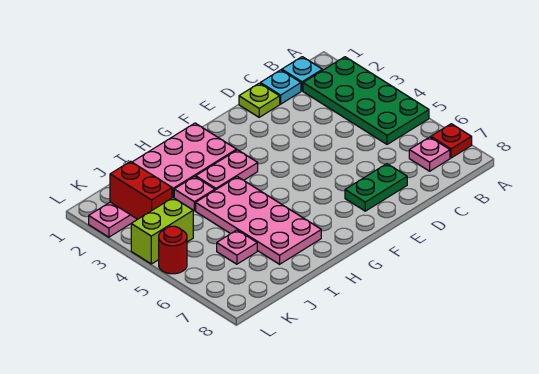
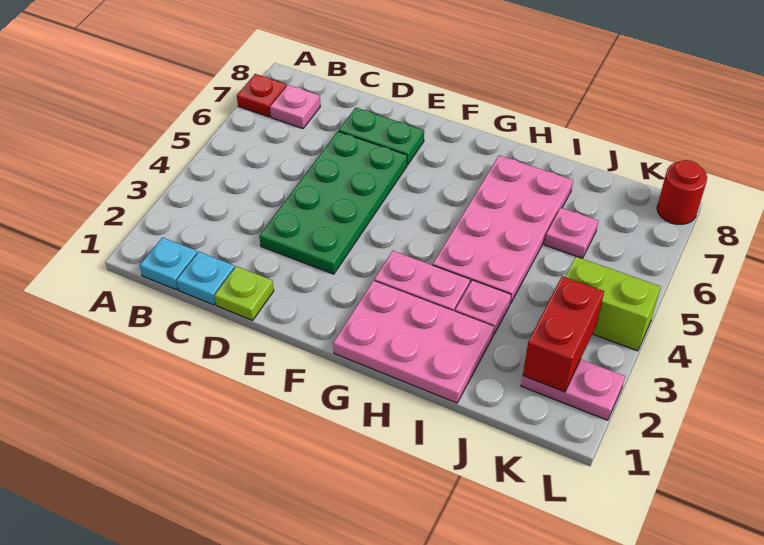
green 2x4 plate [303,57,429,144] -> green 2x4 plate moved to [259,131,407,274]
red 1x1 round brick [159,226,187,274] -> red 1x1 round brick moved to [657,160,707,224]

